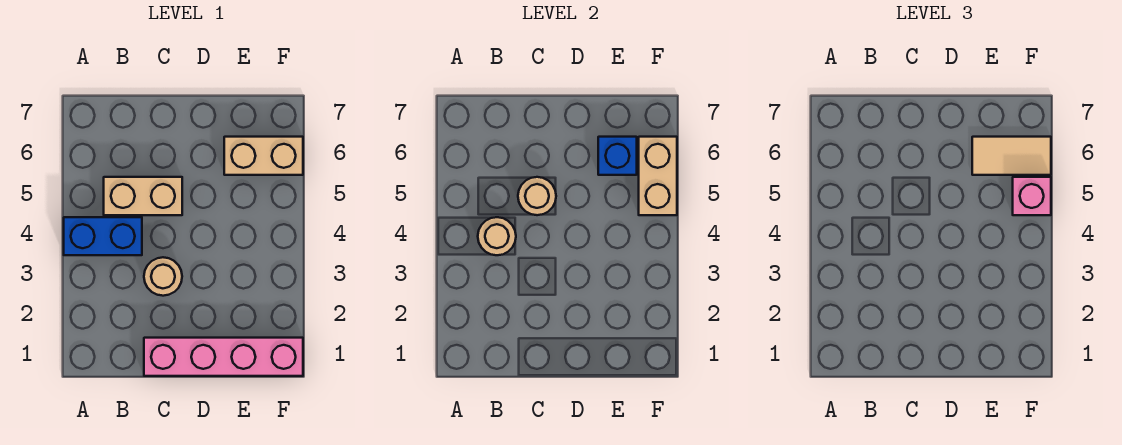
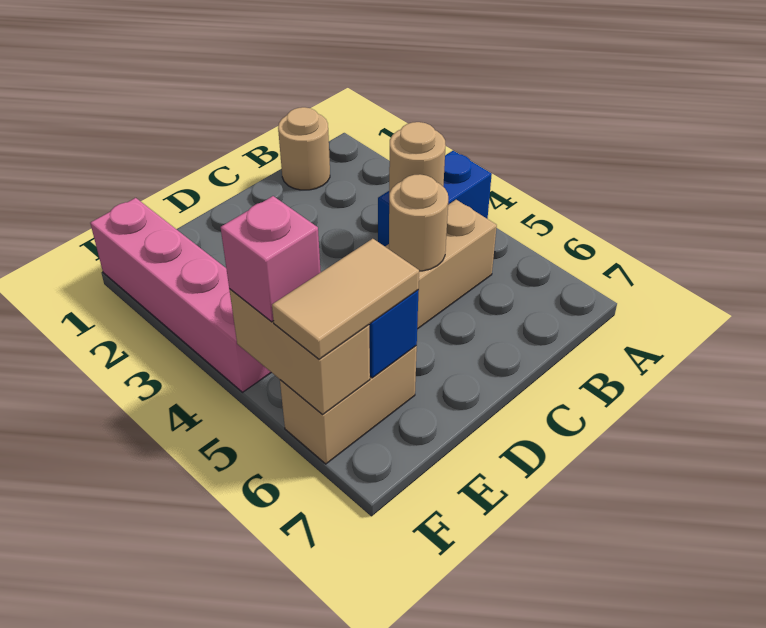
pink 1x4 brick [144,338,303,376] -> pink 1x4 brick turned to [90,198,271,392]
tan 1x1 round brick [144,257,182,296] -> tan 1x1 round brick moved to [278,107,330,190]

